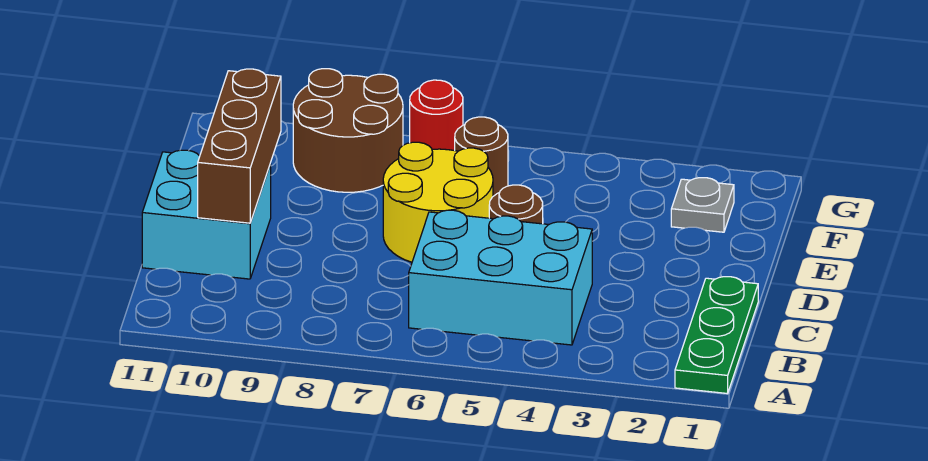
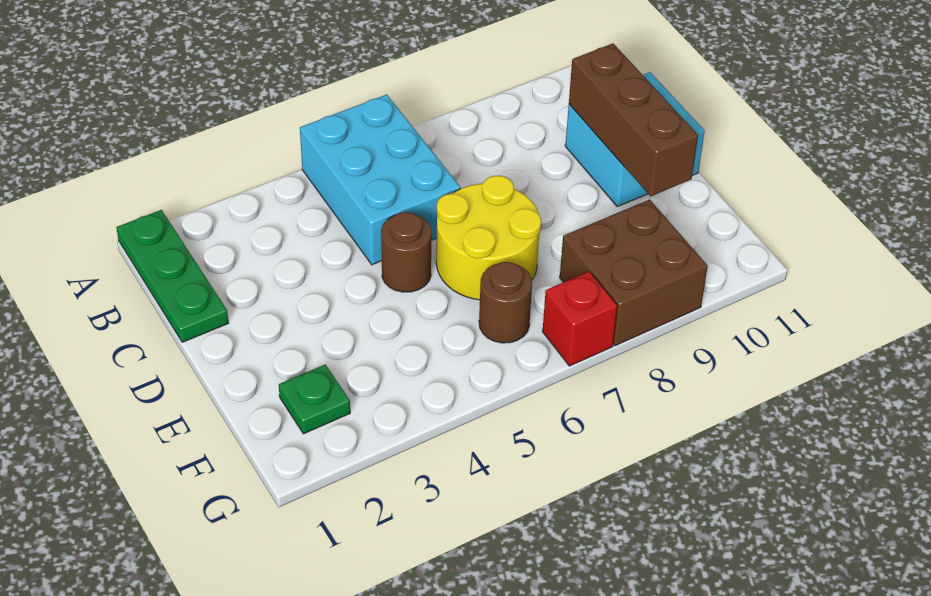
cyan 2x3 brick [409,210,592,345] -> cyan 2x3 brick turned to [300,95,460,265]
grey 1x1 plate [671,178,734,232] -> green 1x1 plate [279,364,350,434]
brown 2x2 round brick [293,69,403,192] -> brown 2x2 brick [560,200,708,346]
red 1x1 round brick [410,80,463,151] -> red 1x1 brick [543,271,617,366]

